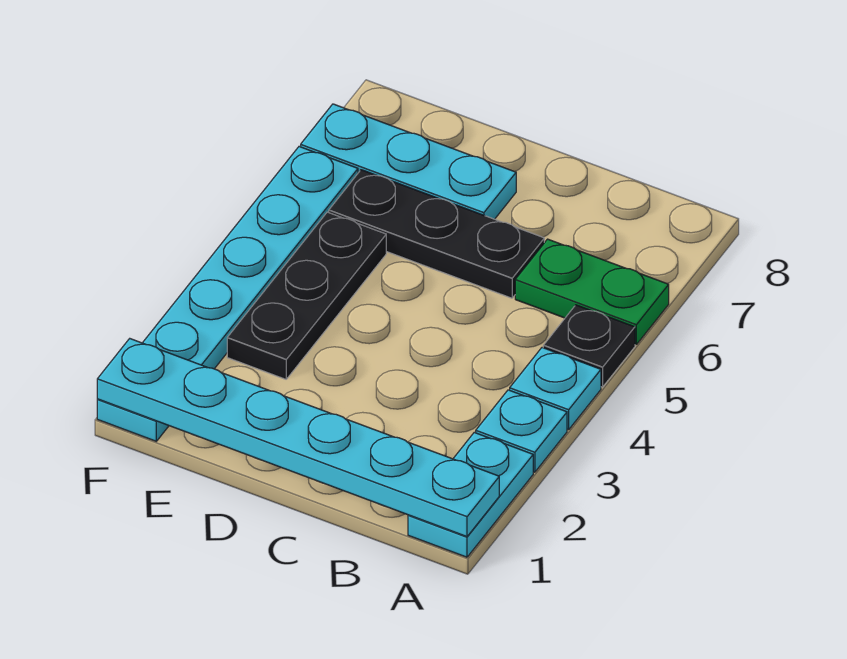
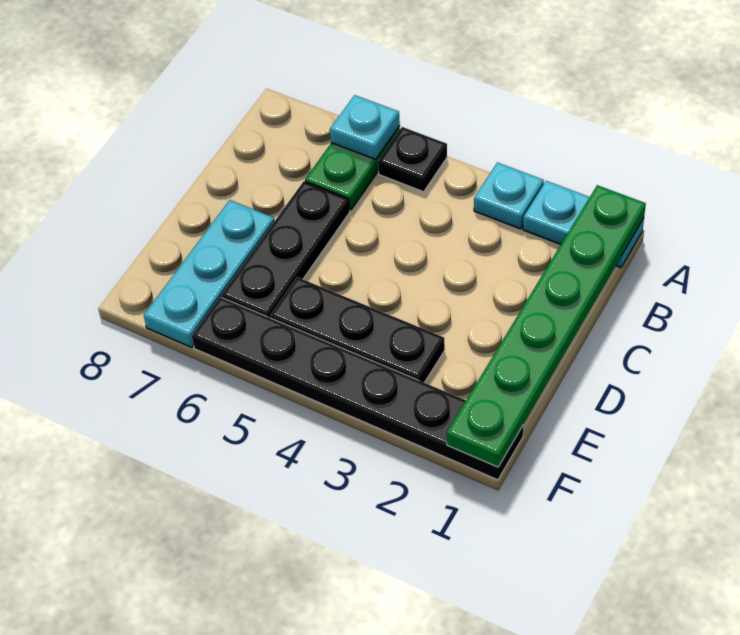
cyan 1x6 plate [97,339,499,537] -> green 1x6 plate [447,185,646,467]
cyan 1x1 plate [510,348,601,430] -> cyan 1x1 plate moved to [330,95,400,159]
cyan 1x6 plate [97,147,358,441] -> black 1x6 plate [192,297,523,480]

